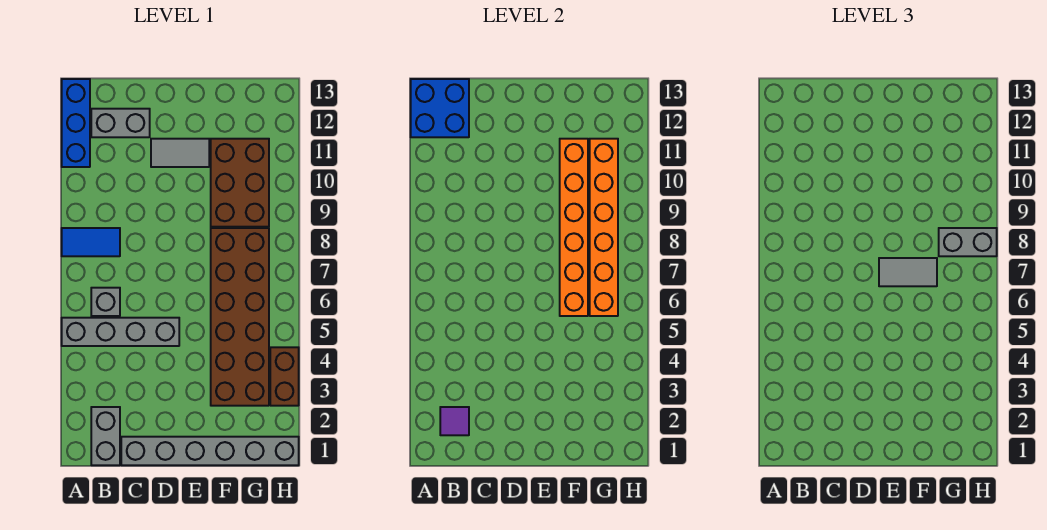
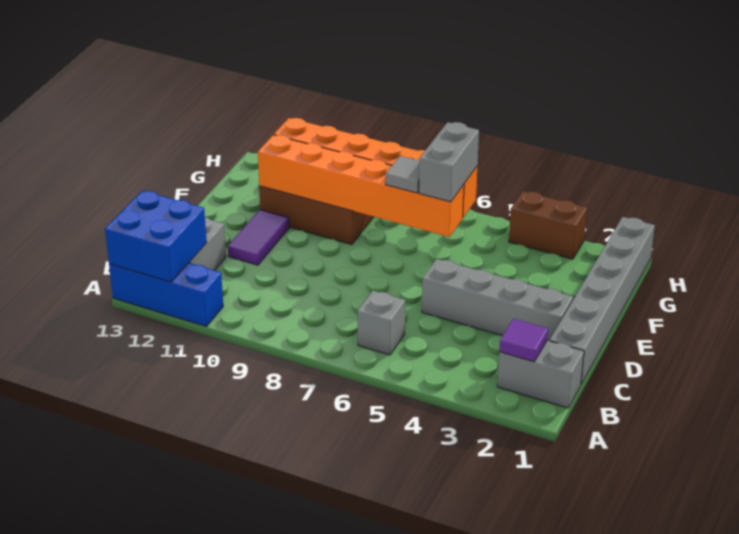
grey 1x4 brick [62,318,179,346] -> grey 1x4 brick turned to [422,259,573,341]
blue 1x2 tile [62,228,120,256] -> none
grey 1x2 tile [151,139,209,167] -> purple 1x2 tile [228,210,289,265]
grey 1x2 tile [879,258,937,286] -> grey 1x1 tile [386,156,420,193]
brown 2x6 brick [211,228,269,406] -> none
grey 1x2 brick [939,228,997,256] -> grey 1x2 brick moved to [419,122,479,202]

